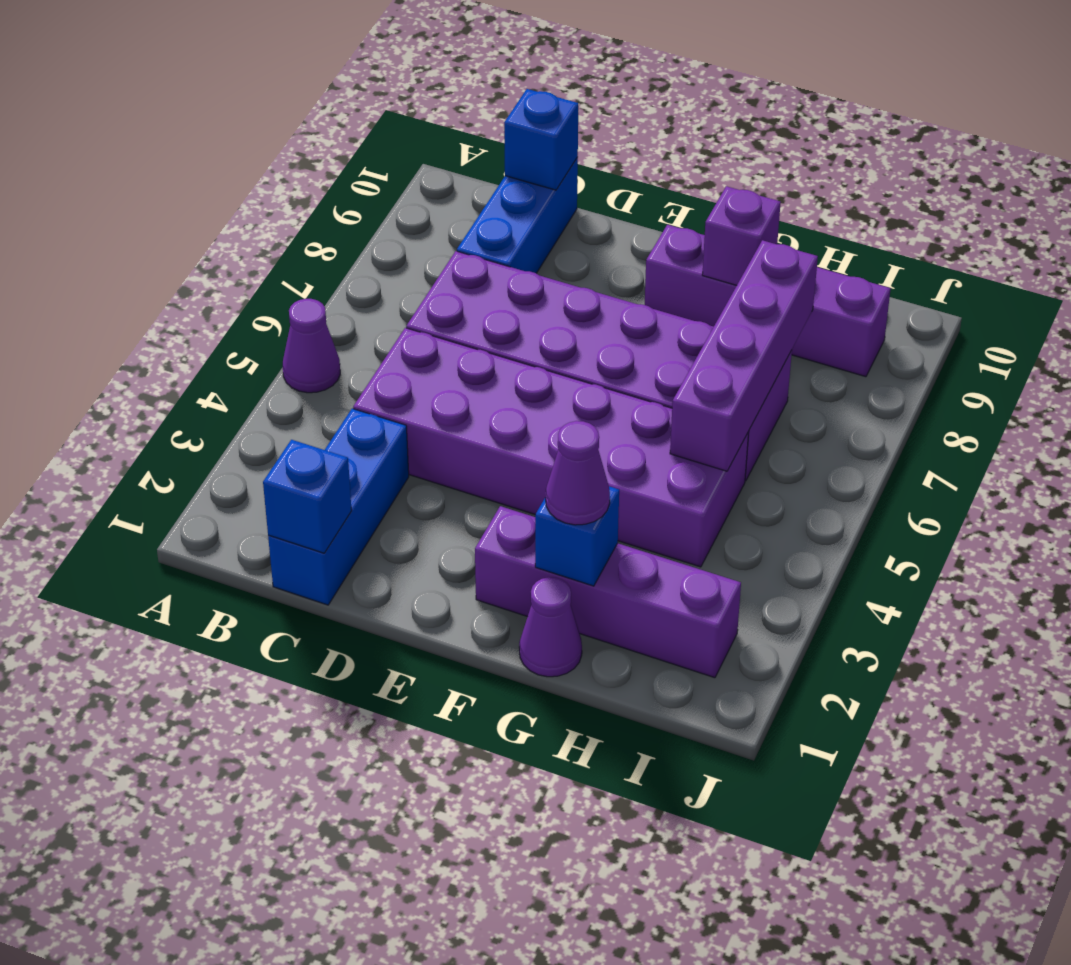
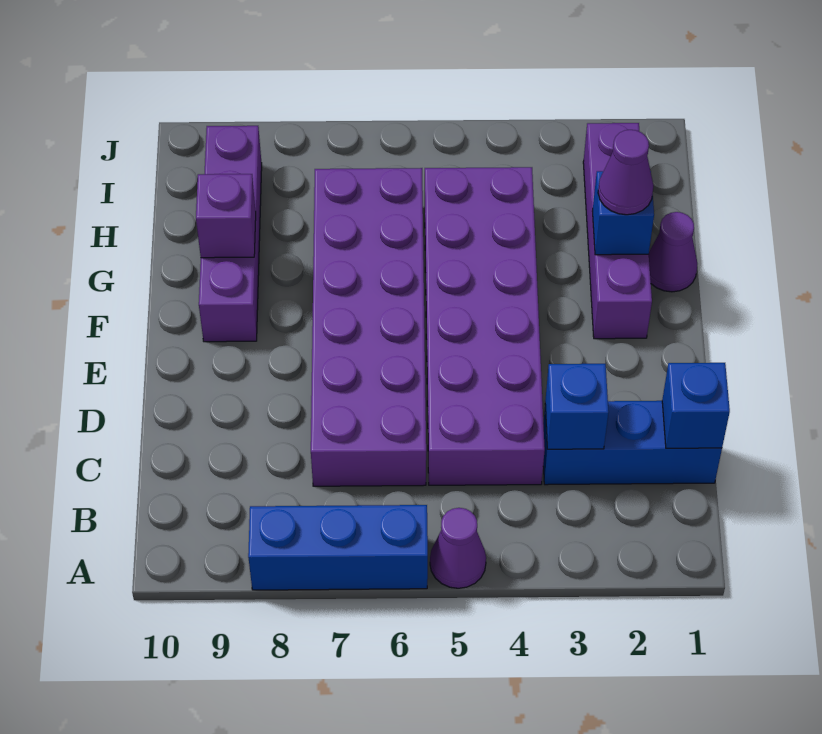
blue 1x3 brick [457,158,578,273] -> blue 1x3 brick moved to [248,505,428,590]
blue 1x1 brick [504,89,578,190] -> blue 1x1 brick moved to [545,364,609,449]
purple 1x4 brick [670,240,818,471] -> none

